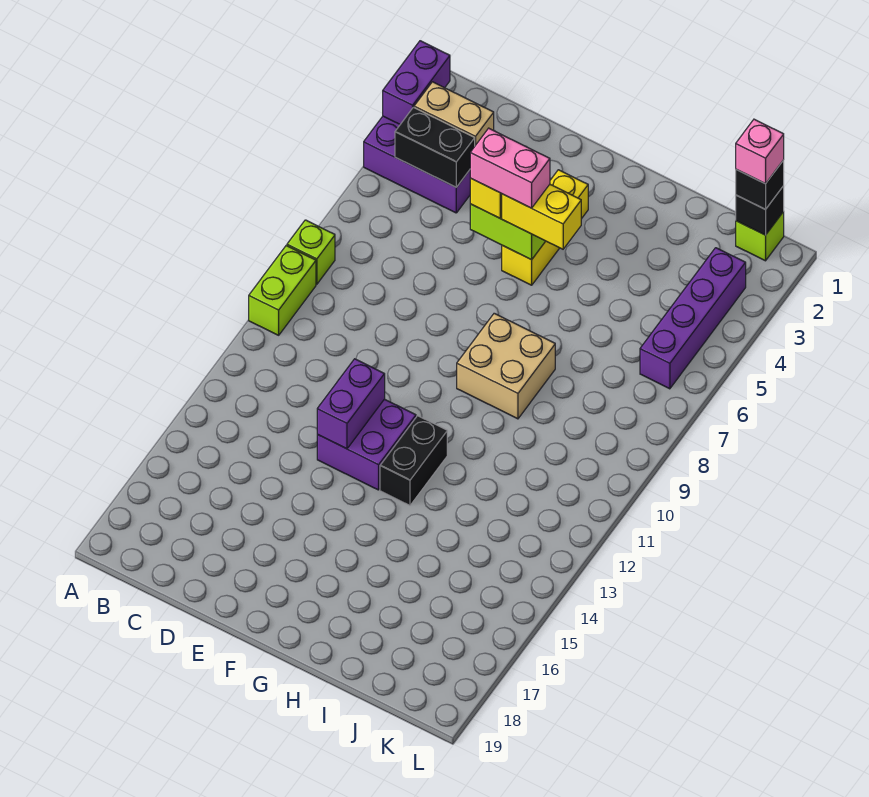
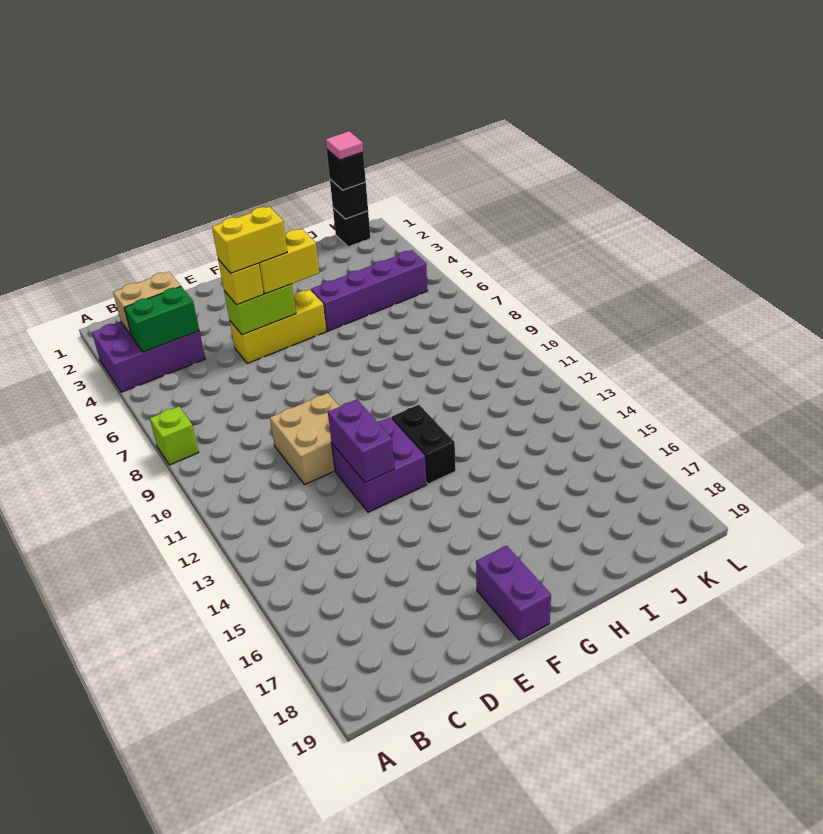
purple 1x2 brick [383,41,450,124] -> purple 1x2 brick moved to [476,546,551,640]
lime 1x2 brick [249,246,316,335] -> none
black 1x2 brick [395,107,475,187] -> green 1x2 brick [124,287,199,352]
pink 1x2 brick [470,128,550,208] -> yellow 1x2 brick [212,207,287,273]
yellow 1x3 brick [502,170,588,285] -> yellow 1x3 brick turned to [230,290,326,364]
tan 2x2 brick [457,313,555,419] -> tan 2x2 brick moved to [270,393,340,485]
lime 1x1 brick [736,212,784,261] -> black 1x1 brick [333,208,370,247]
pink 1x1 brick [736,119,784,184] -> pink 1x1 tile [326,131,363,160]
purple 1x4 brick [640,248,746,389] -> purple 1x4 brick turned to [311,250,427,331]

